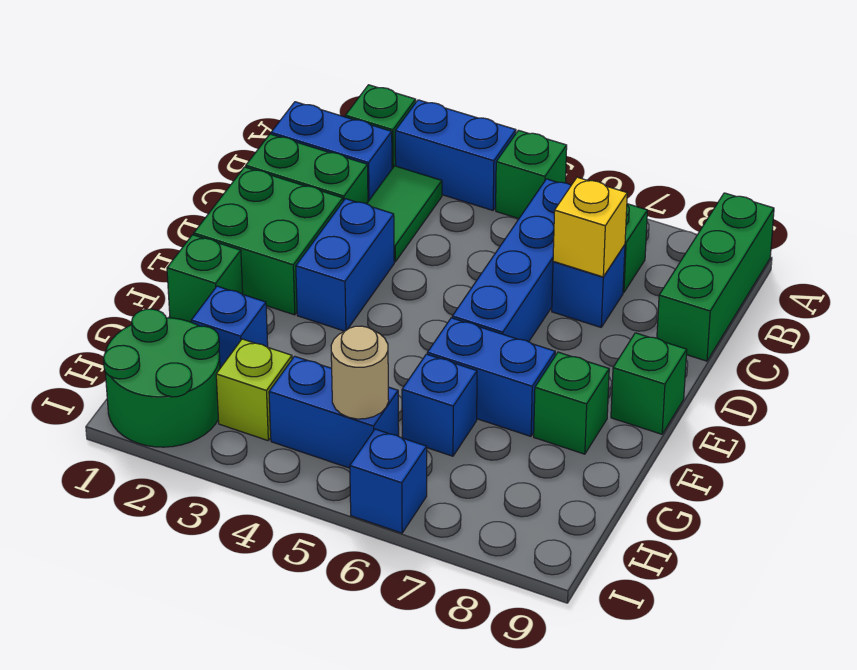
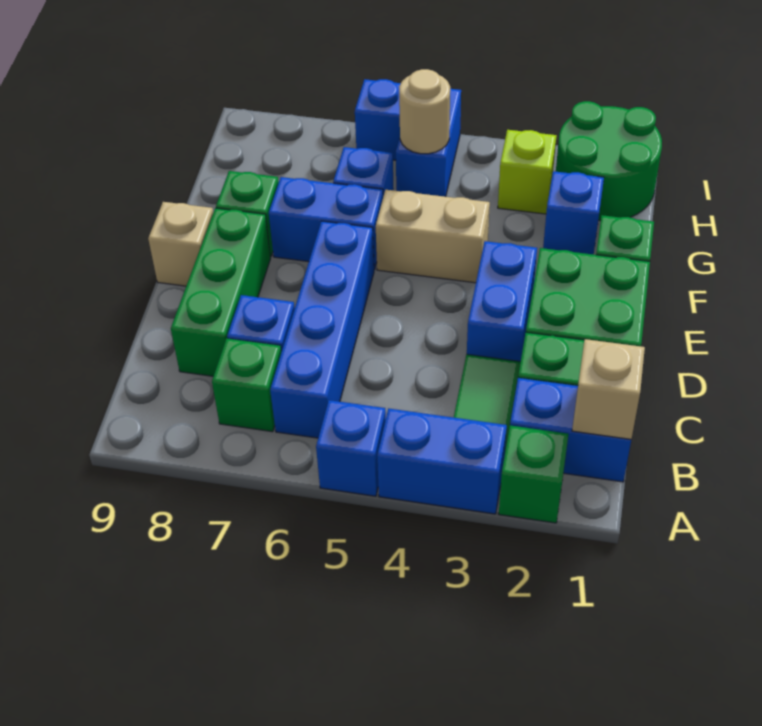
green 1x1 brick [496,130,567,219] -> blue 1x1 brick [316,400,386,496]
green 1x3 brick [657,193,774,361] -> green 1x3 brick moved to [171,208,271,376]
none -> tan 1x1 brick [572,339,645,439]
yellow 1x1 brick [553,177,627,277] -> none
green 1x1 brick [611,333,687,434] -> tan 1x1 brick [148,202,213,286]
none -> tan 1x2 brick [376,190,490,283]
blue 1x2 brick [269,356,399,468] -> blue 1x2 brick turned to [396,89,461,197]

